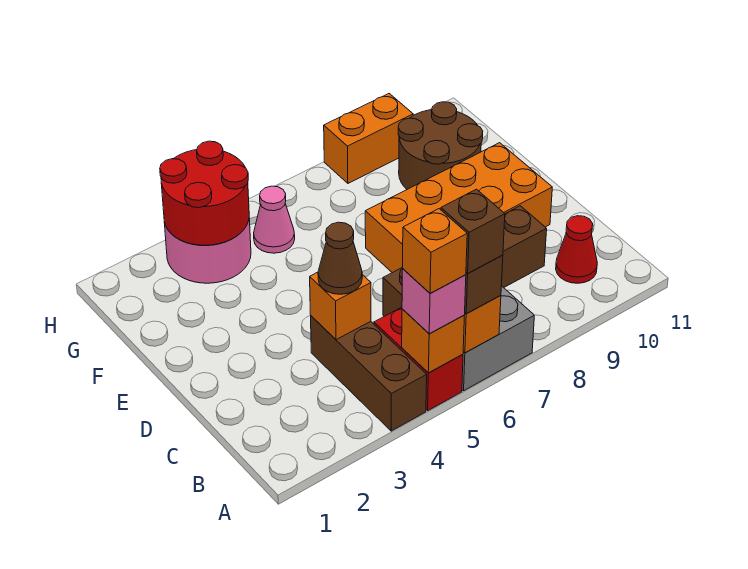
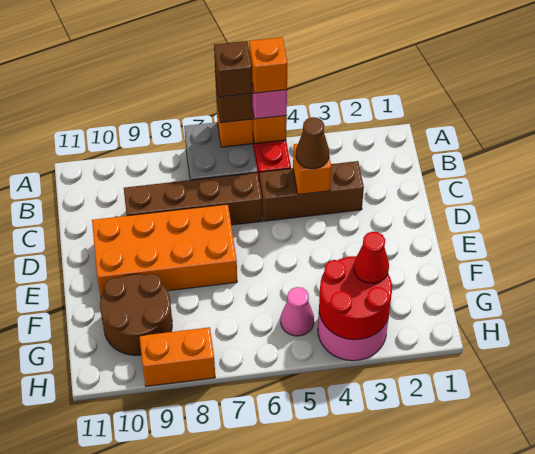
brown 1x3 brick [311,316,427,431] -> brown 1x3 brick turned to [259,161,364,221]
red 1x1 cone [556,216,597,283] -> red 1x1 cone moved to [354,232,389,284]

